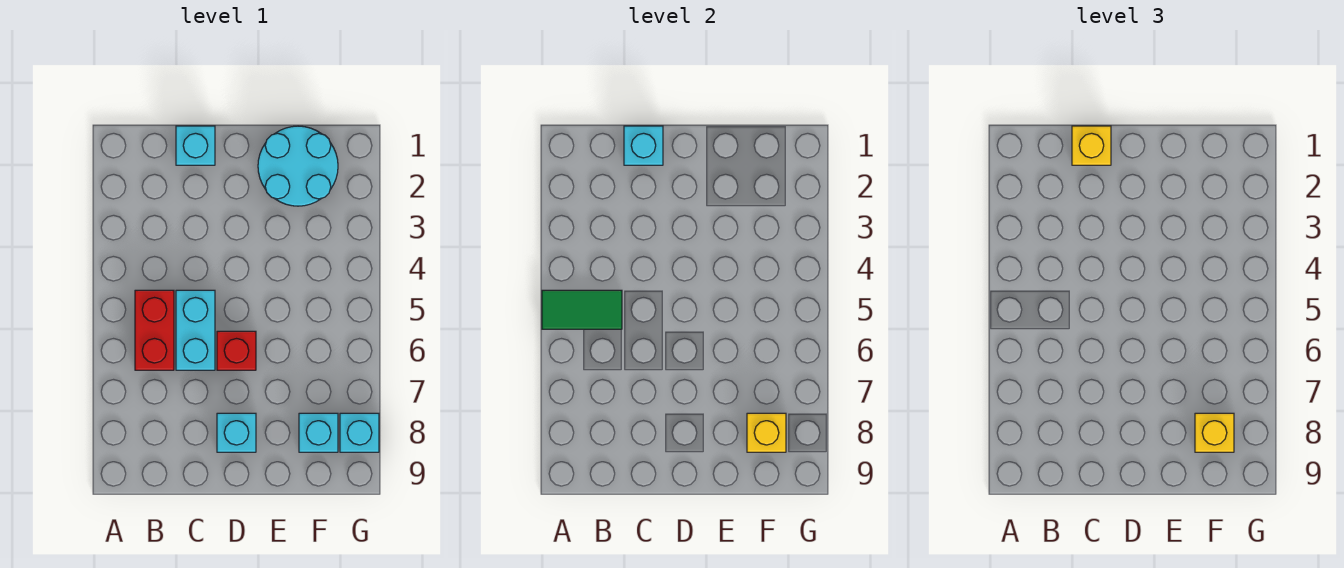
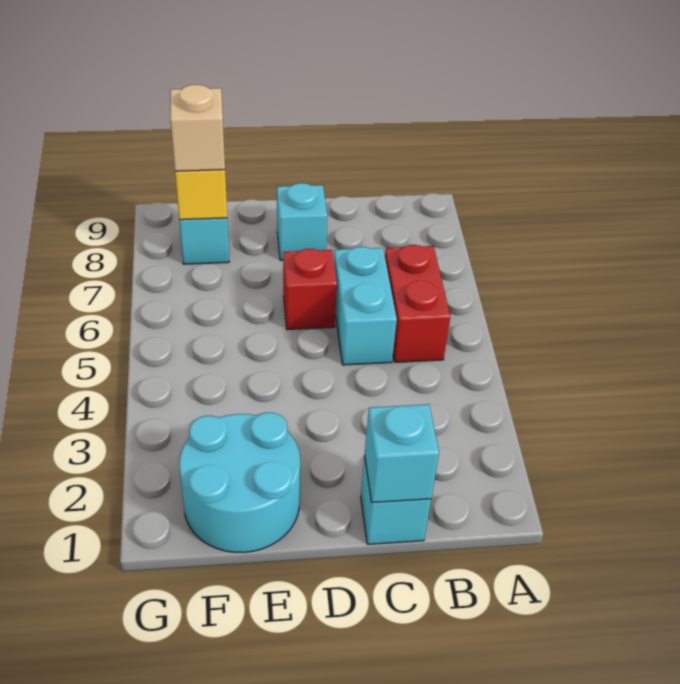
green 1x2 tile [542,290,622,329] -> none
yellow 1x1 brick [1072,126,1111,165] -> none
yellow 1x1 brick [1195,413,1234,452] -> tan 1x1 brick [170,85,225,171]
cyan 1x1 brick [340,413,379,452] -> none

